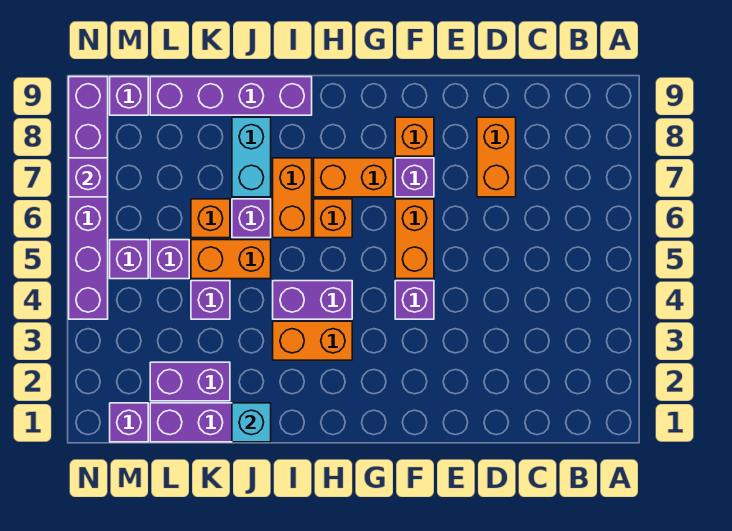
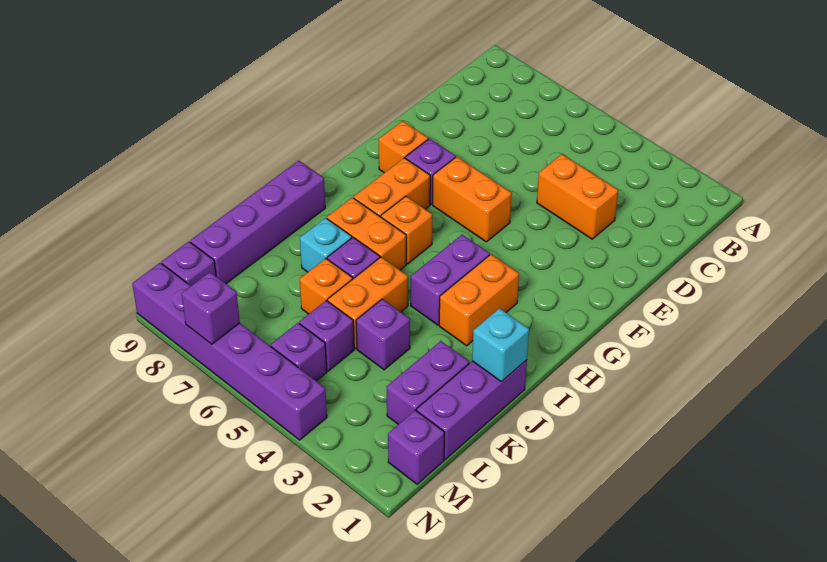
orange 1x2 brick [477,117,516,197] -> orange 1x2 brick moved to [537,154,618,239]
purple 1x1 brick [395,281,434,319] -> none
cyan 1x2 brick [232,117,271,197] -> cyan 1x1 brick [300,218,352,272]

